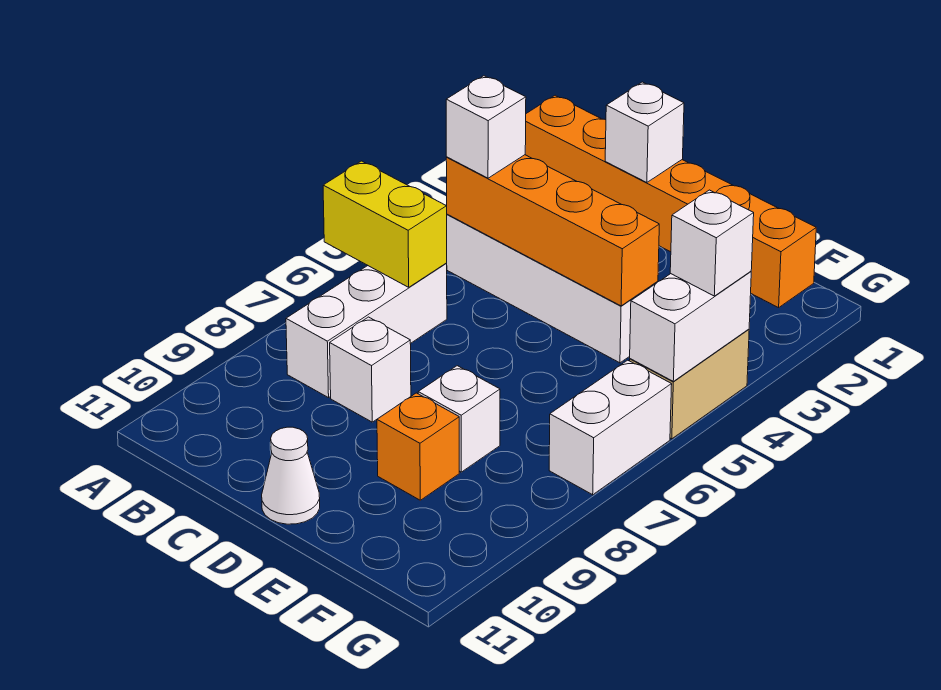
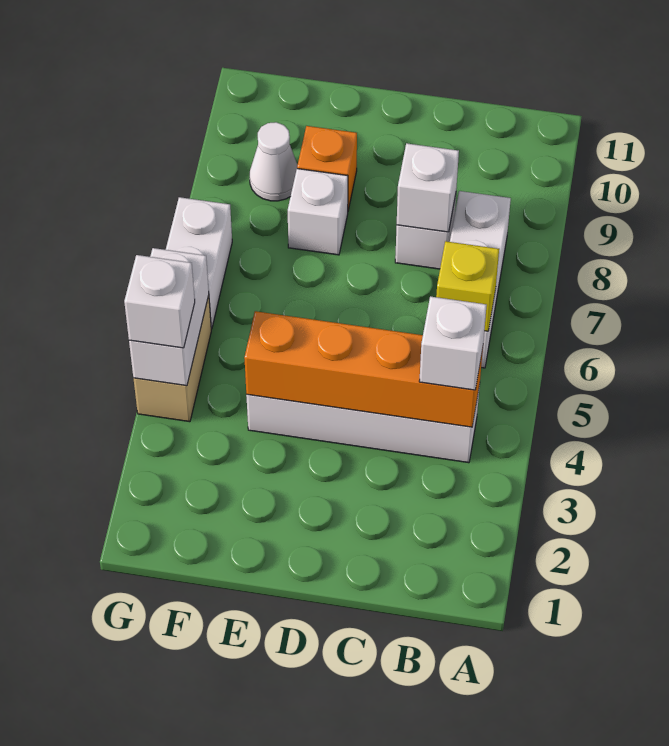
orange 1x6 brick [525,95,816,308] -> none
yellow 1x2 brick [323,161,447,287] -> yellow 1x1 brick [436,241,499,331]
white 1x1 brick [605,82,684,183] -> white 1x1 brick moved to [397,143,459,232]
white 1x1 cone [262,427,320,524] -> white 1x1 cone moved to [250,122,297,201]

